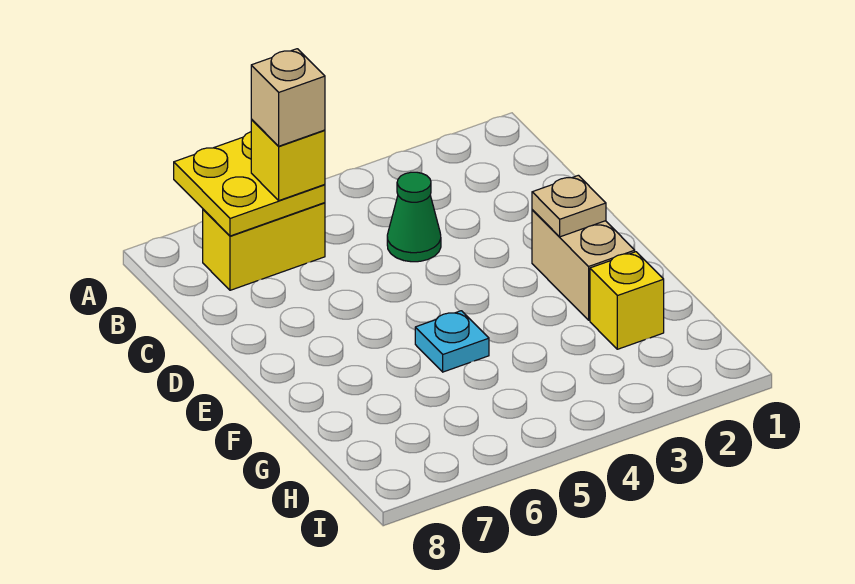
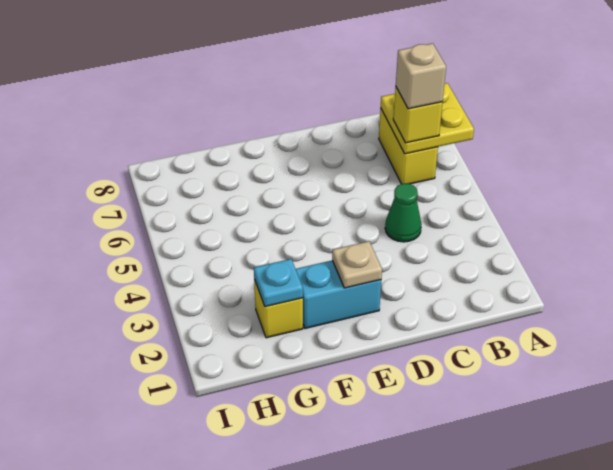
tan 1x2 brick [532,210,635,320] -> cyan 1x2 brick [296,260,381,328]
cyan 1x1 plate [415,311,489,372] -> cyan 1x1 plate moved to [254,259,303,307]

